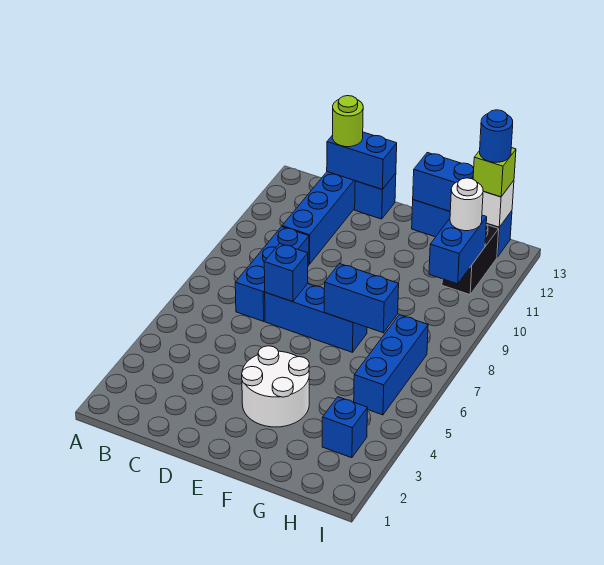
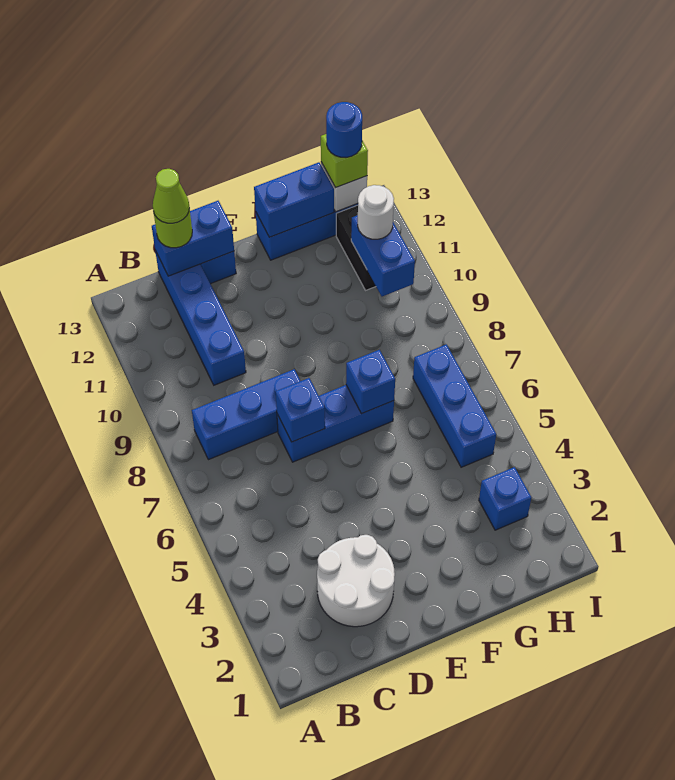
blue 1x3 brick [235,227,309,321] -> blue 1x3 brick turned to [192,369,300,460]
none -> lime 1x1 cone [153,169,189,223]
white 2x2 round brick [242,346,309,427] -> white 2x2 round brick moved to [317,535,395,627]
blue 1x2 brick [324,264,399,333] -> blue 1x1 brick [346,350,395,414]

